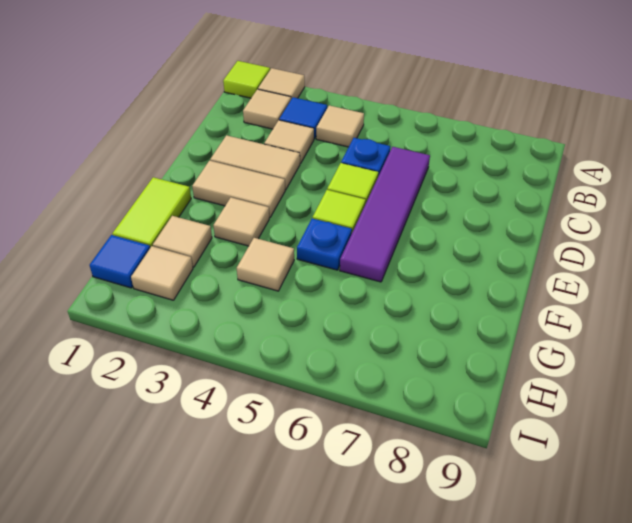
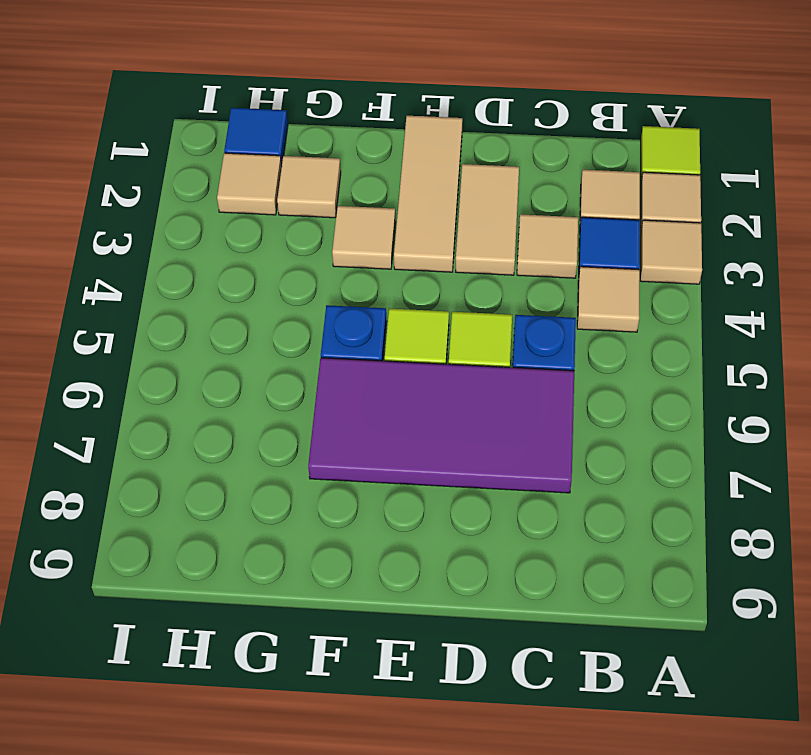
purple 1x4 tile [340,147,430,282] -> purple 2x4 tile [308,358,574,493]
tan 1x2 tile [192,161,285,218] -> tan 1x3 tile [394,116,462,272]
lime 1x2 tile [112,177,191,248] -> none
tan 1x1 tile [237,238,294,291] -> tan 1x1 tile moved to [640,220,702,284]

